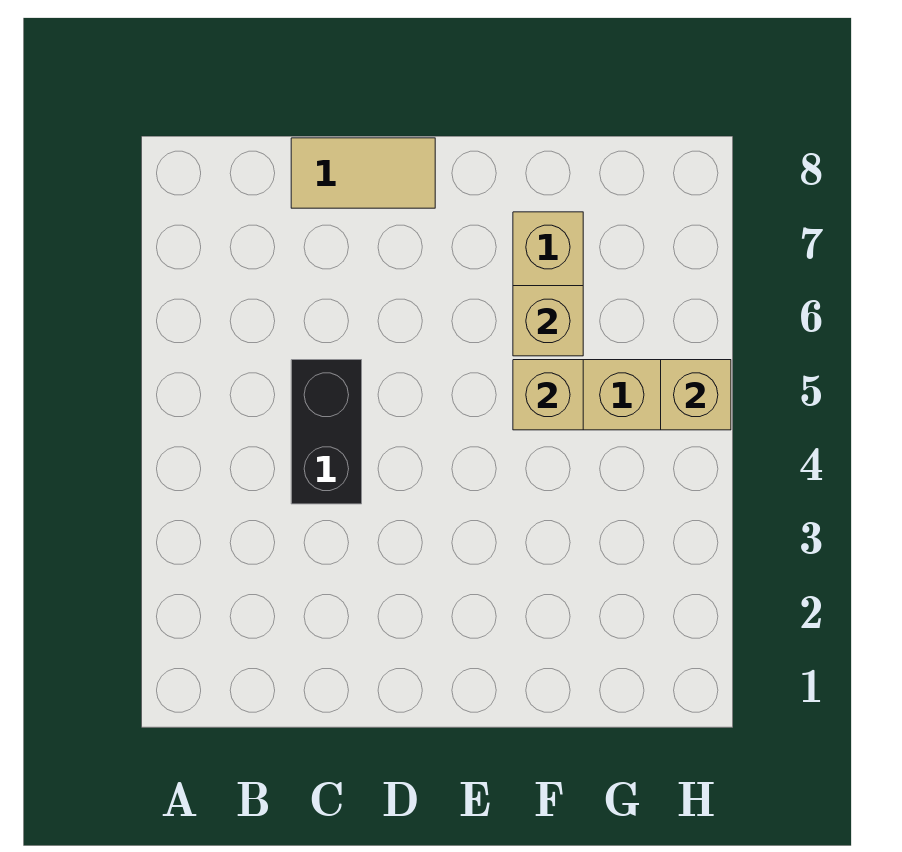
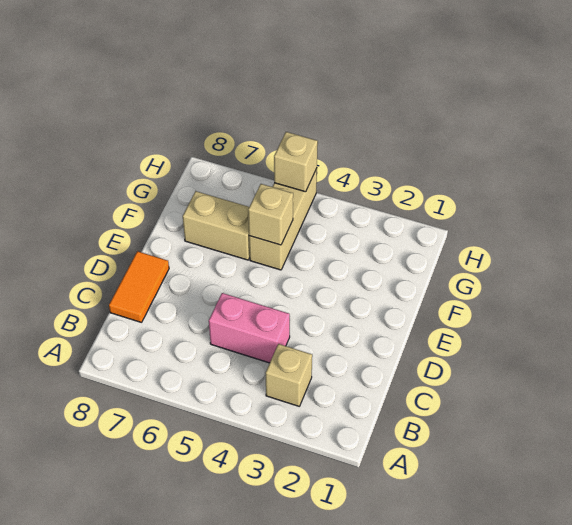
black 1x2 brick [291,360,362,504] -> pink 1x2 brick [209,293,290,363]
tan 1x2 tile [291,138,435,208] -> orange 1x2 tile [109,251,169,323]
tan 1x1 brick [513,286,583,356] -> tan 1x1 brick moved to [266,344,312,406]

